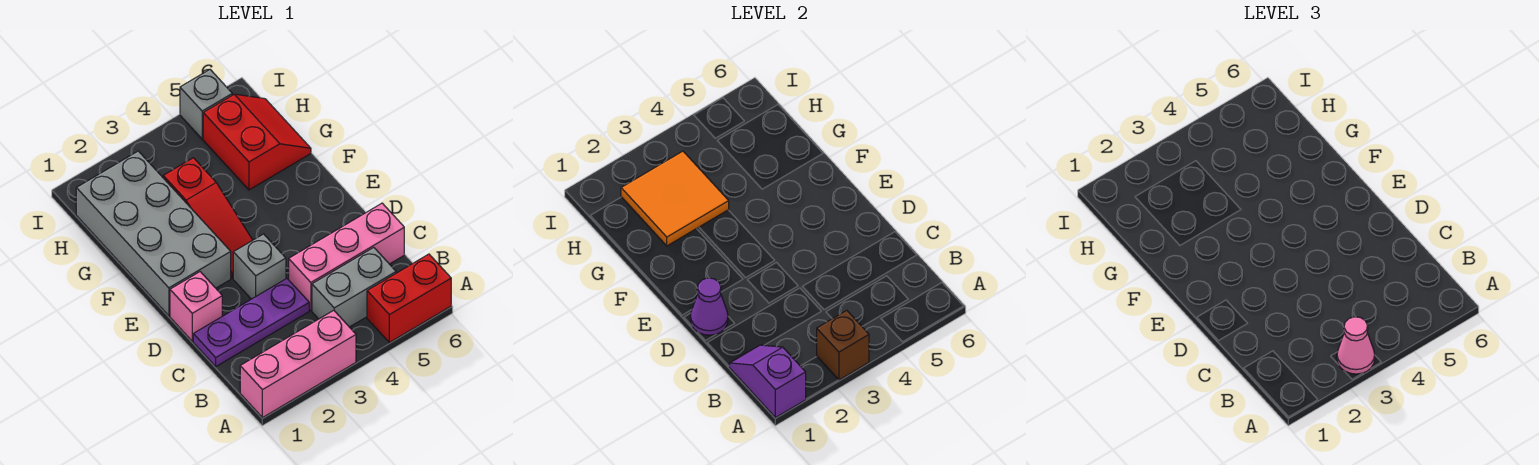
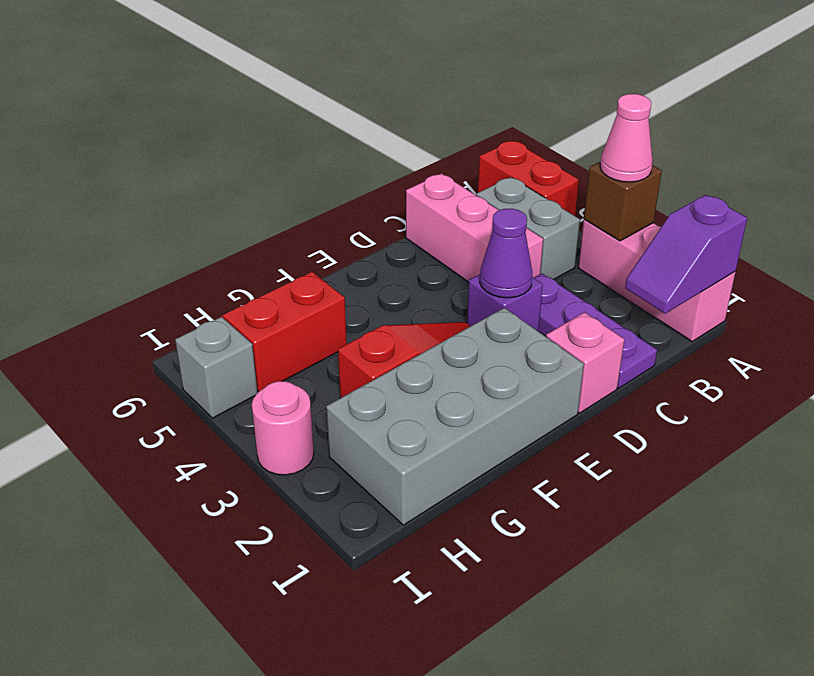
purple 1x1 cone [690,278,728,335] -> purple 1x1 cone moved to [480,209,532,298]
grey 1x1 brick [233,234,286,299] -> purple 1x1 brick [467,274,543,331]
orange 2x2 tile [621,151,729,246] -> none
none -> pink 1x1 round brick [252,381,314,475]

